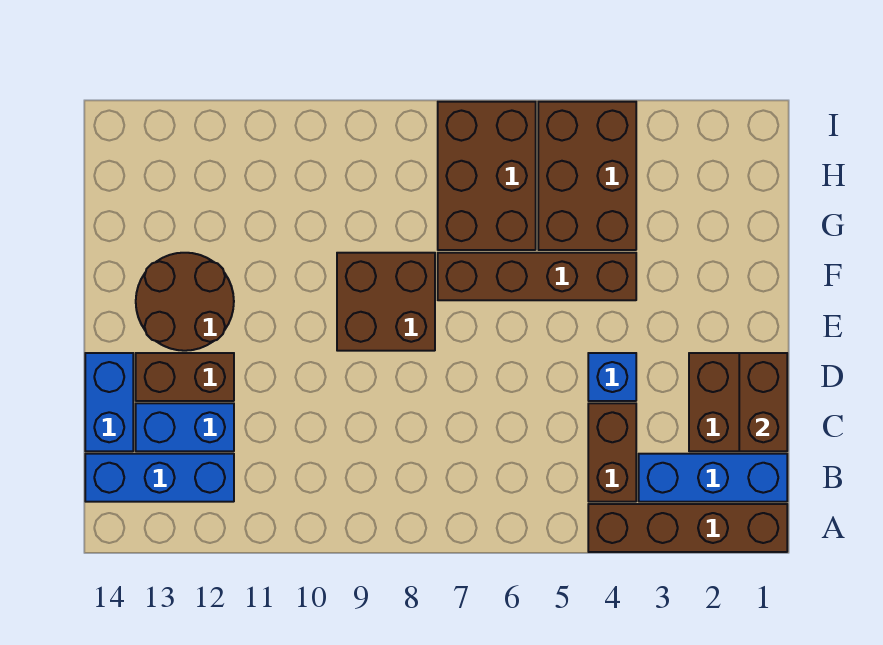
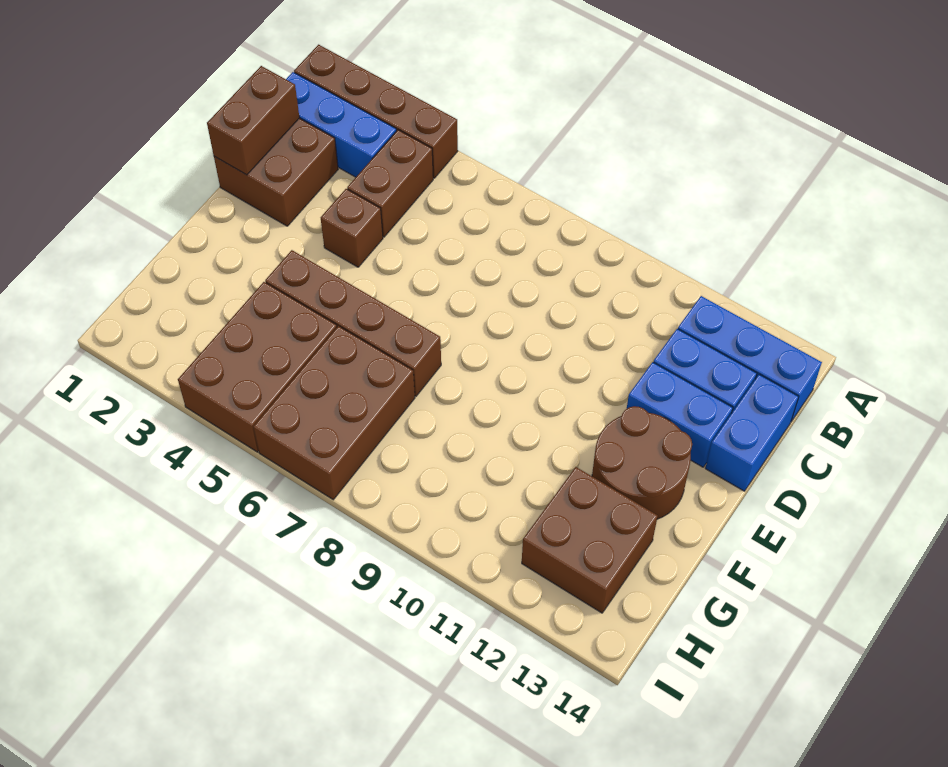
blue 1x1 brick [588,353,636,401] -> brown 1x1 brick [321,189,383,267]
brown 1x2 brick [136,353,234,401] -> blue 1x2 brick [627,362,733,467]
brown 2x2 brick [337,253,435,351] -> brown 2x2 brick moved to [522,467,658,613]

